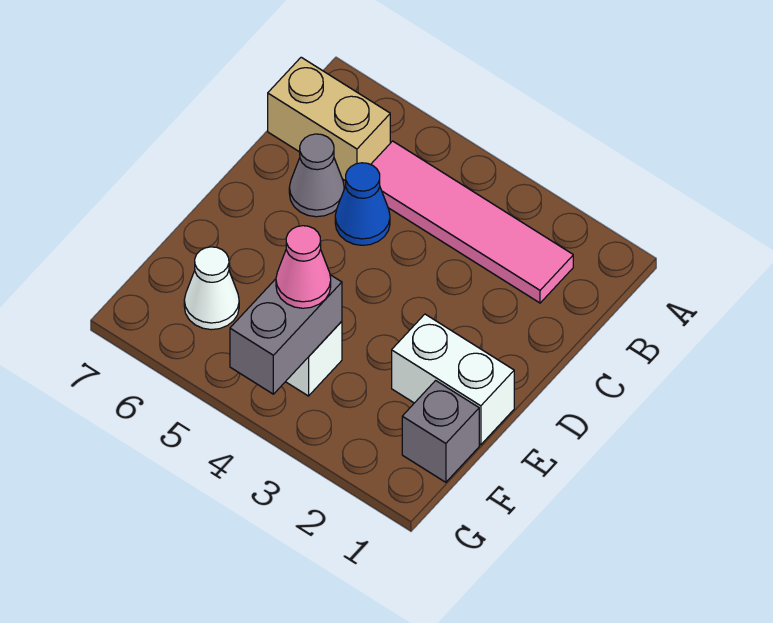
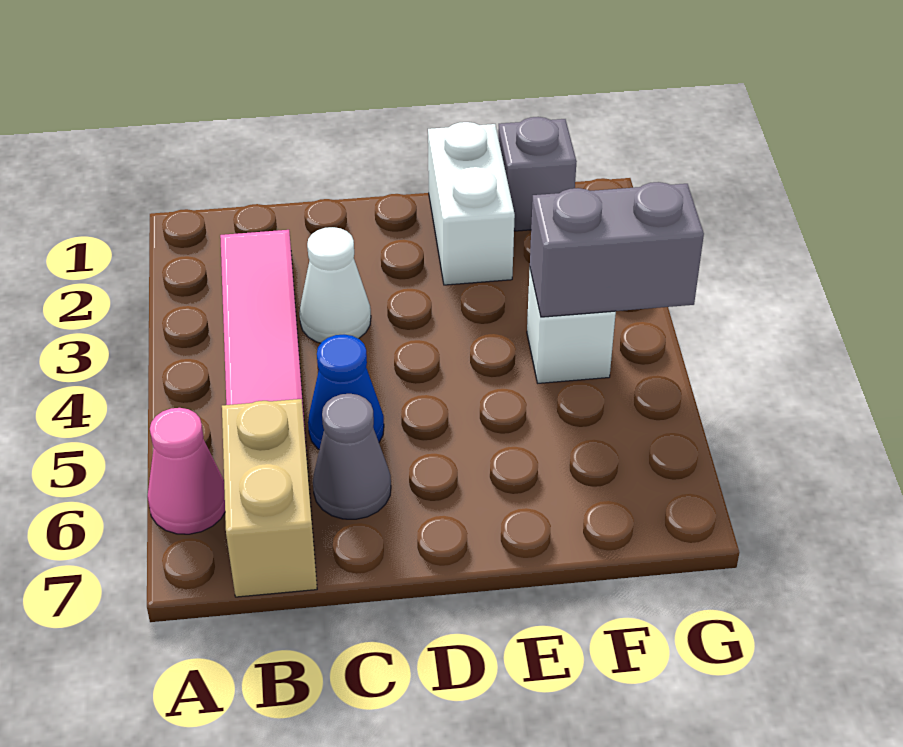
pink 1x1 cone [276,226,331,308] -> pink 1x1 cone moved to [147,408,225,534]
white 1x1 cone [184,247,239,330] -> white 1x1 cone moved to [299,227,371,343]

